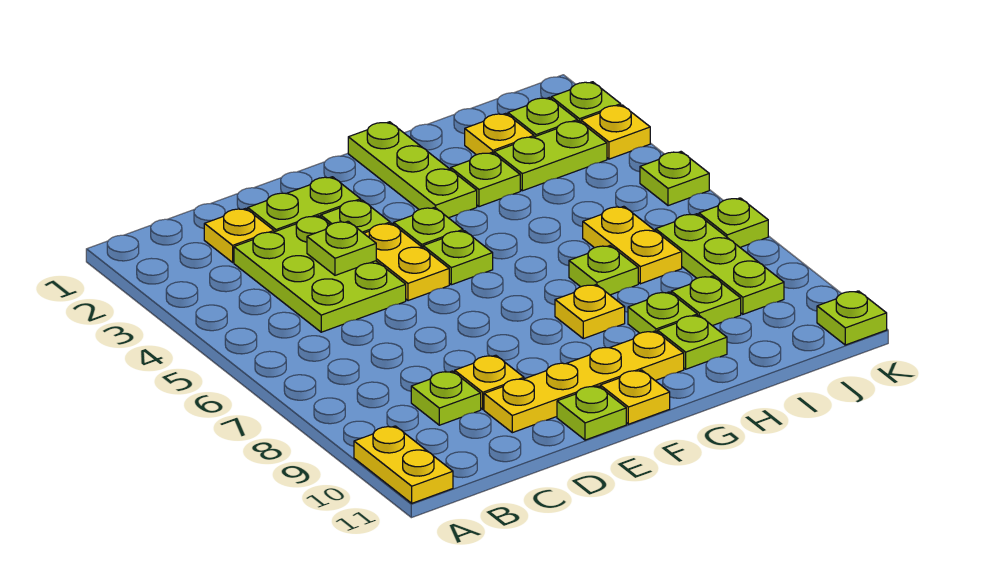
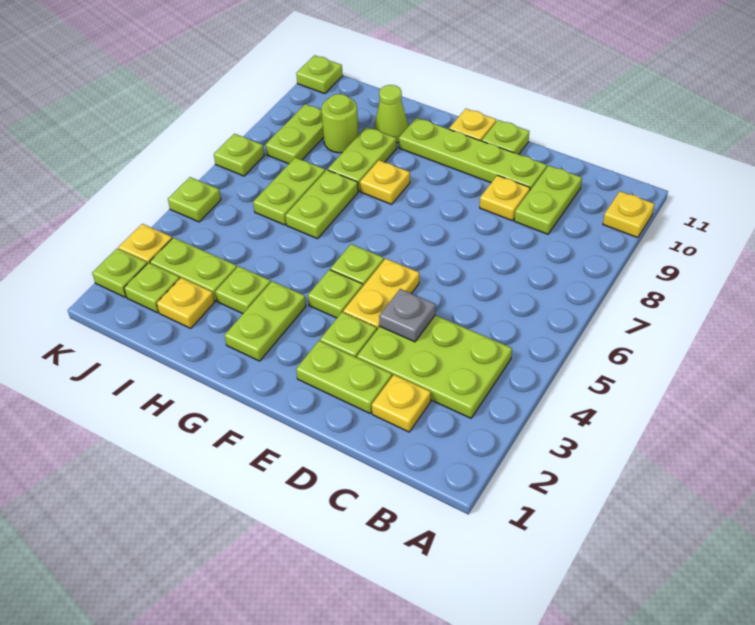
yellow 1x2 plate [354,426,453,503] -> yellow 1x1 plate [603,191,655,238]
lime 2x3 plate [234,216,406,332] -> lime 2x3 plate turned to [357,315,512,418]
lime 1x1 plate [411,371,481,425] -> lime 1x2 plate [514,166,582,234]
lime 1x1 plate [307,221,376,275] -> grey 1x1 plate [379,289,436,342]
yellow 1x4 plate [484,331,684,433] -> lime 1x4 plate [399,118,547,190]
lime 1x3 plate [348,122,477,218] -> lime 1x2 plate [225,281,306,361]
lime 1x1 plate [569,246,638,295] -> lime 1x2 plate [285,170,358,239]
lime 1x1 plate [628,292,697,333] -> lime 1x2 plate [328,127,397,191]
lime 1x1 plate [658,315,727,369] -> lime 1x1 cone [374,85,408,143]
yellow 1x2 plate [583,206,682,284] -> lime 1x2 plate [253,158,325,225]
lime 1x1 plate [671,276,741,326] -> lime 1x1 round brick [321,94,358,153]
lime 1x3 plate [656,214,784,314] -> lime 1x2 plate [265,104,324,164]

